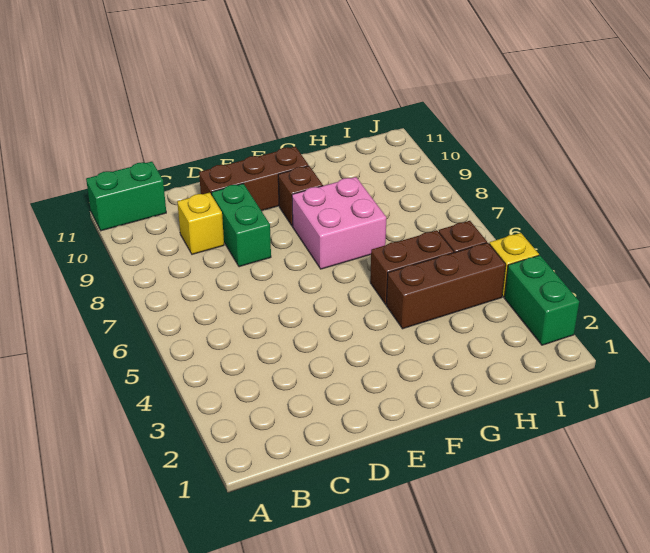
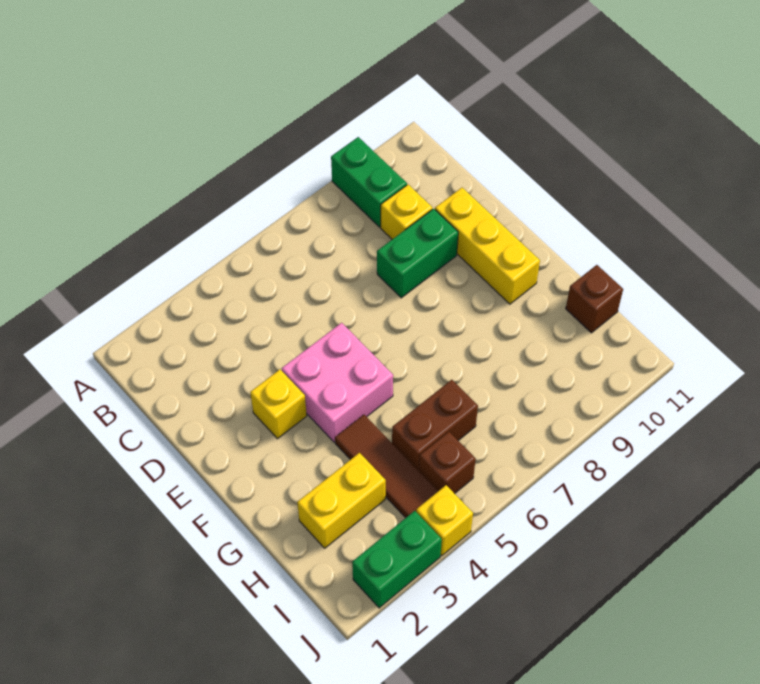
green 1x2 brick [86,162,166,231] -> green 1x2 brick moved to [331,137,407,227]
brown 1x3 brick [199,147,309,211] -> yellow 1x3 brick [435,188,540,304]
none -> yellow 1x1 brick [250,370,307,439]
pink 2x2 brick [292,177,386,269] -> pink 2x2 brick moved to [282,323,393,442]
brown 1x1 brick [278,166,323,226] -> brown 1x1 brick moved to [566,265,623,333]
brown 1x3 brick [386,243,506,329] -> brown 1x3 tile [335,415,438,518]
brown 1x2 brick [370,230,454,305] -> brown 1x2 brick turned to [392,380,478,471]
none -> yellow 1x2 brick [297,453,386,548]

